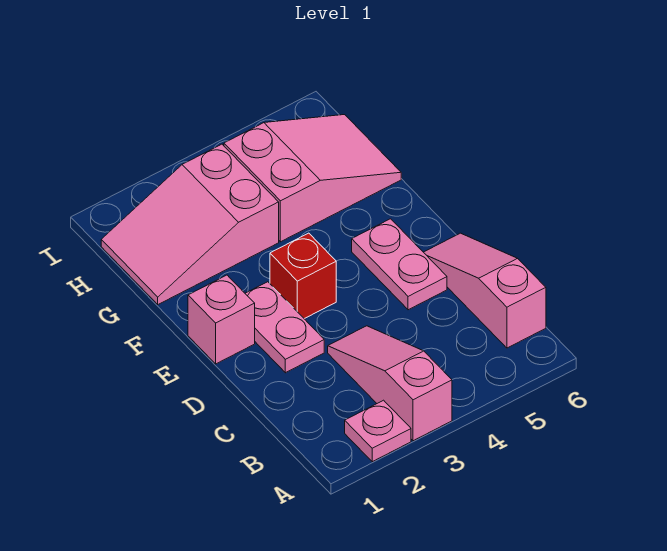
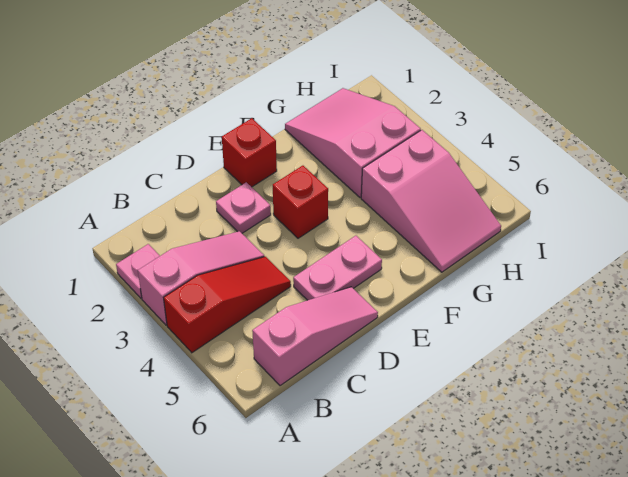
none -> red 1x3 slope [164,257,291,353]
pink 1x2 plate [245,282,324,373] -> pink 1x1 plate [216,182,271,233]
pink 1x1 brick [188,275,255,364] -> red 1x1 brick [222,118,277,187]

